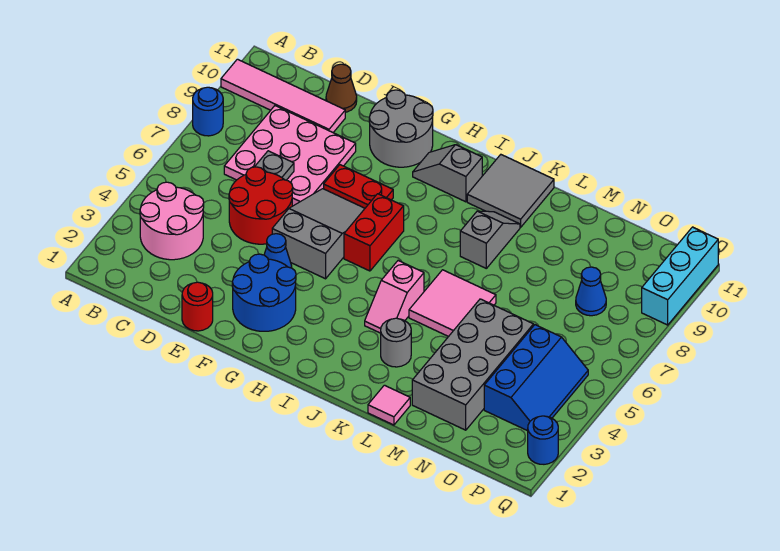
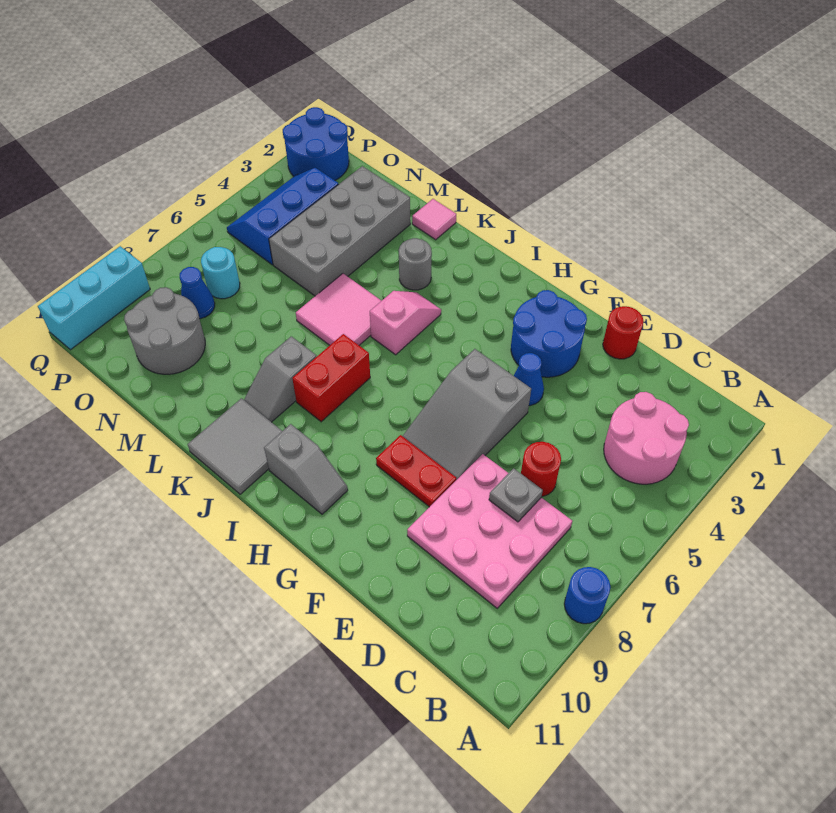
pink 1x4 tile [221,59,345,132] -> none
red 2x2 round brick [229,167,293,244] -> red 1x1 round brick [521,442,561,496]
brown 1x1 cone [326,64,357,112] -> none
grey 2x2 round brick [369,90,433,167] -> grey 2x2 round brick moved to [124,287,205,374]
red 1x2 brick [344,194,404,271] -> red 1x2 brick moved to [292,334,370,422]
none -> cyan 1x1 round brick [201,247,240,299]
blue 1x1 round brick [528,416,558,464] -> blue 2x2 round brick [283,107,349,180]

